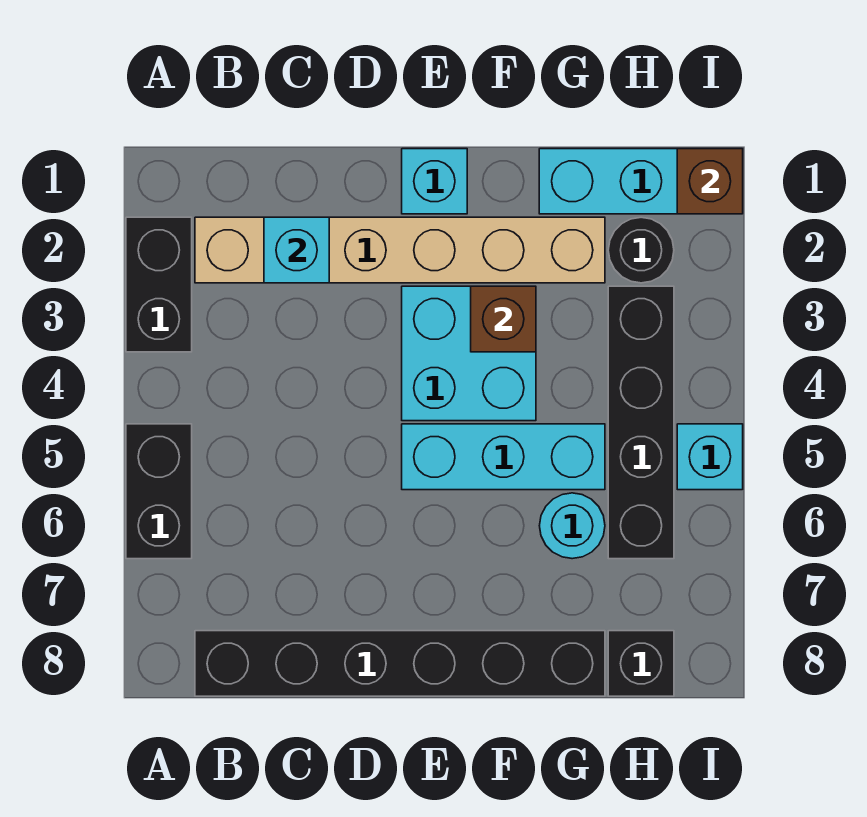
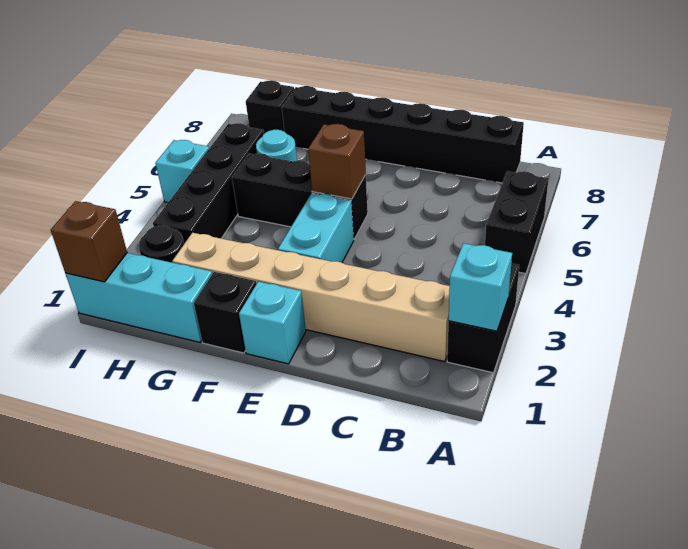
cyan 1x1 brick [264,217,329,283] -> cyan 1x1 brick moved to [449,243,512,331]
cyan 2x2 brick [402,286,536,421] -> cyan 1x2 brick [278,193,354,262]
cyan 1x3 brick [402,424,605,490] -> black 1x3 brick [232,153,368,239]
none -> black 1x1 brick [194,272,256,353]
brown 1x1 brick [471,286,536,352] -> brown 1x1 brick moved to [308,124,366,199]

